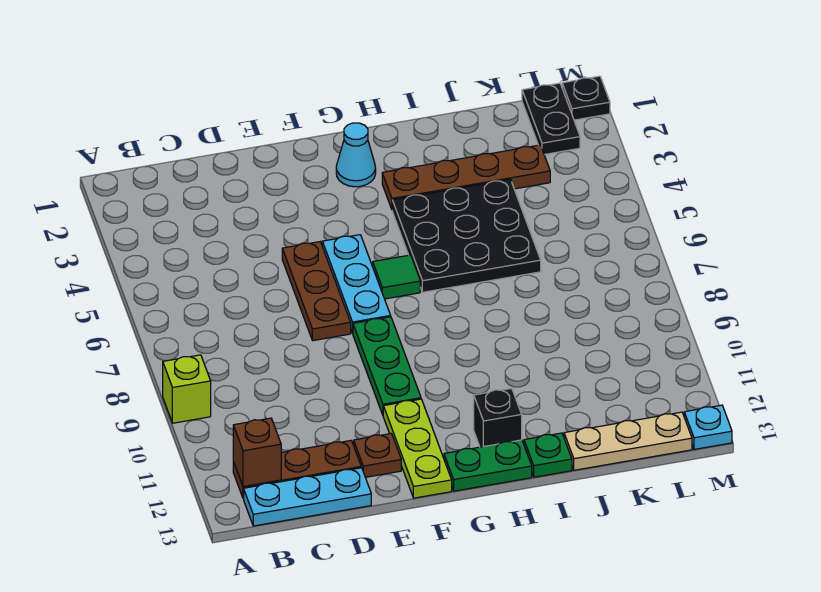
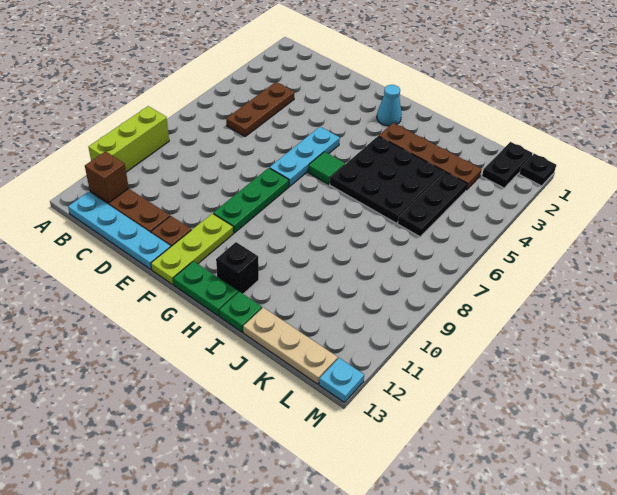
lime 1x1 brick [163,355,211,423] -> lime 1x3 brick [88,106,169,172]
cyan 1x3 plate [244,468,371,526] -> cyan 1x4 plate [68,192,170,270]
brown 1x3 plate [282,242,351,341] -> brown 1x3 plate moved to [226,82,294,136]
none -> black 1x3 plate [398,172,467,237]

